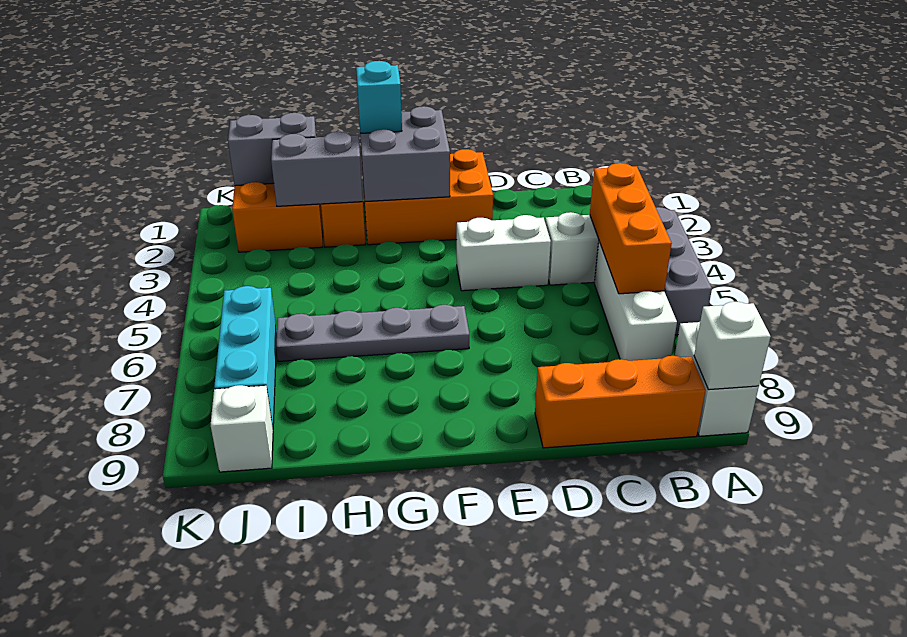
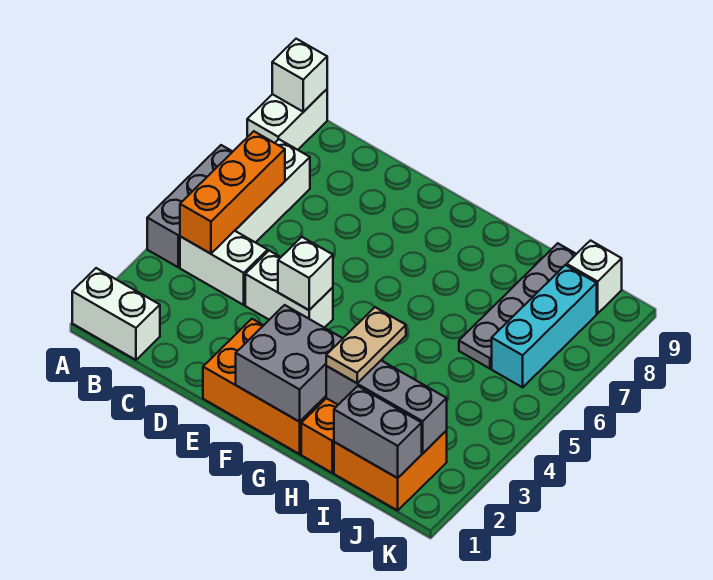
none -> white 1x2 brick [72,268,160,360]
orange 1x3 brick [535,356,706,448] -> none
none -> white 1x1 brick [278,237,333,310]
grey 1x4 plate [276,305,469,361] -> grey 1x4 plate turned to [459,243,576,369]
cyan 1x1 brick [356,61,402,133] -> none
grey 1x2 brick [271,132,363,206] -> grey 1x3 brick [326,361,447,453]
none -> tan 1x2 plate [326,307,406,383]

